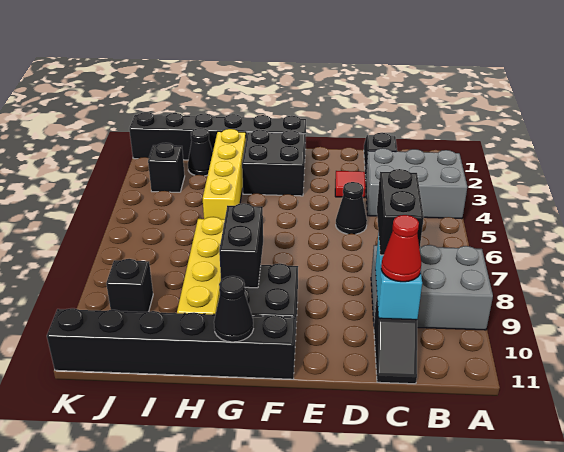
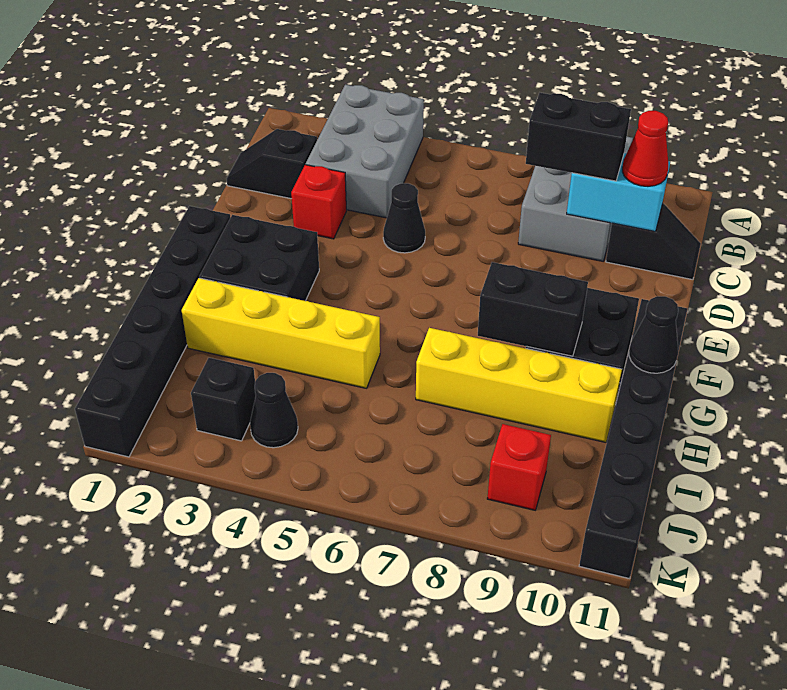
red 1x1 tile [335,171,366,198] -> red 1x1 brick [291,165,346,239]
black 1x1 cone [188,128,213,176] -> black 1x1 cone moved to [250,373,298,448]
black 1x1 brick [106,259,153,312] -> red 1x1 brick [487,424,551,510]

